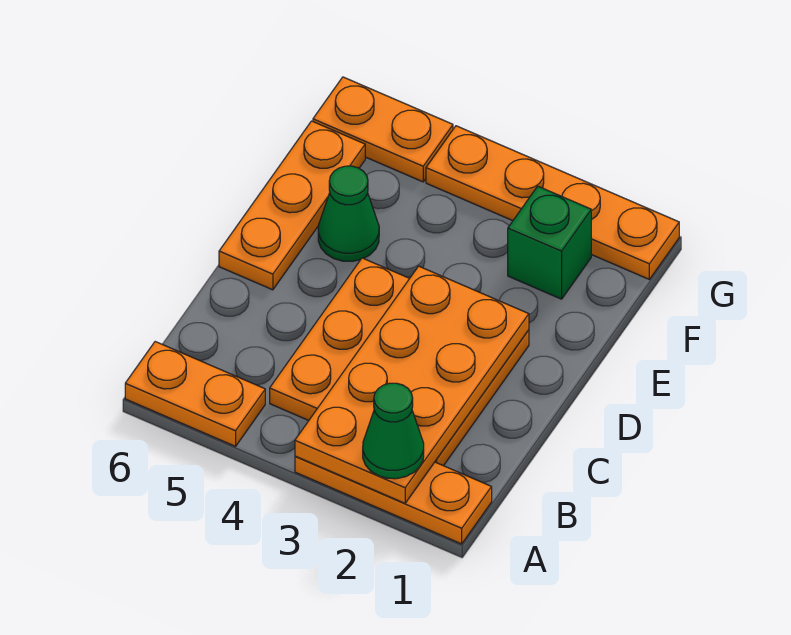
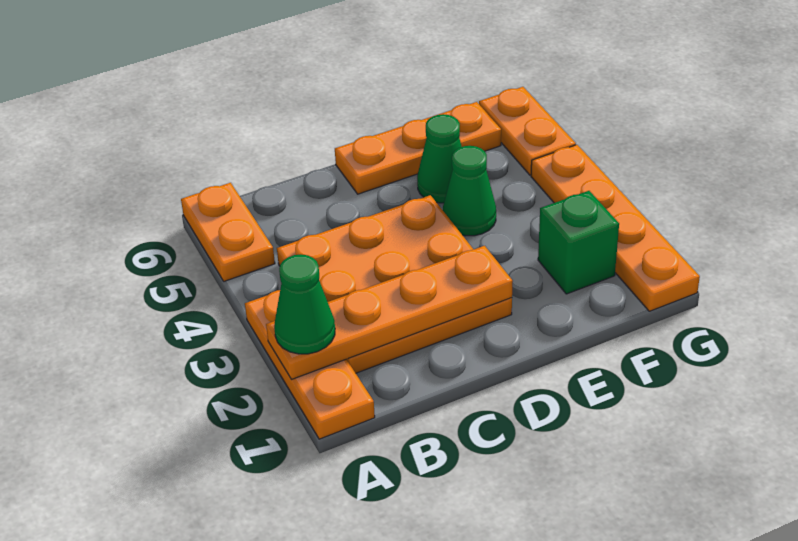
orange 2x4 plate [295,266,529,503] -> orange 1x4 plate [266,246,513,380]
none -> green 1x1 cone [443,146,496,236]

